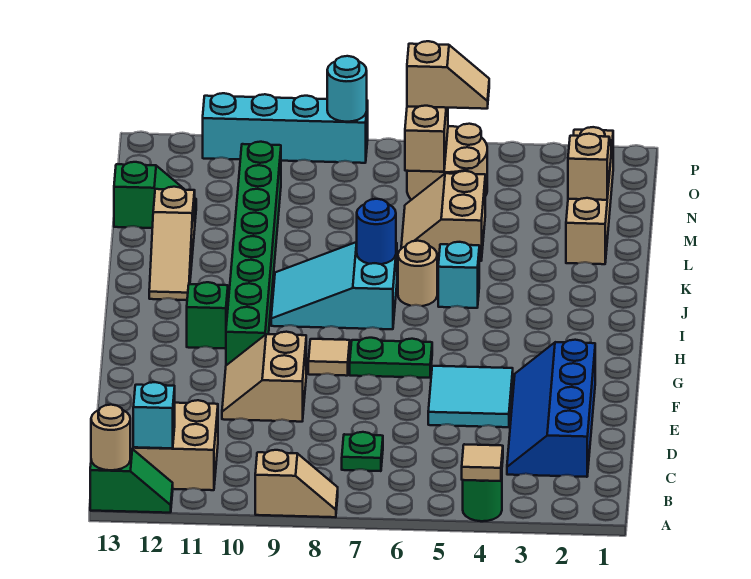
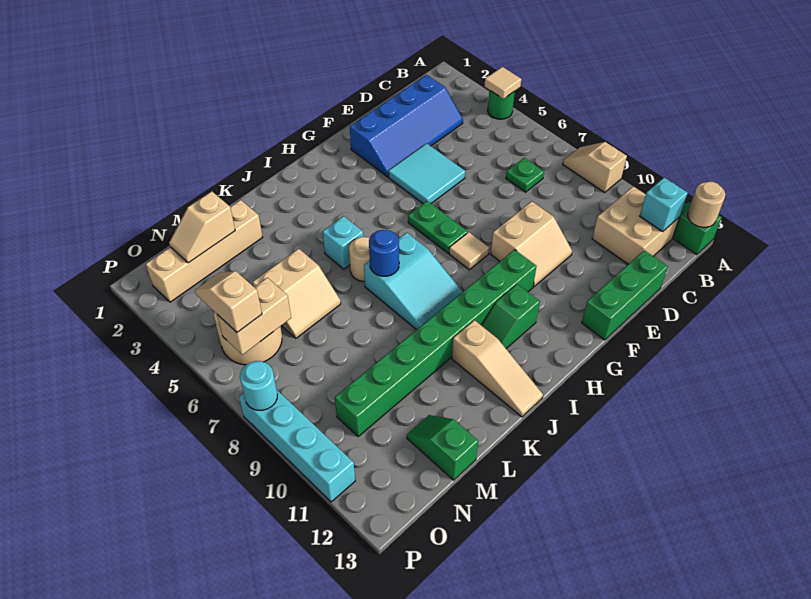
none -> green 1x3 brick [582,250,668,340]
tan 1x3 slope [149,187,195,300] -> tan 1x3 slope turned to [452,320,543,417]

